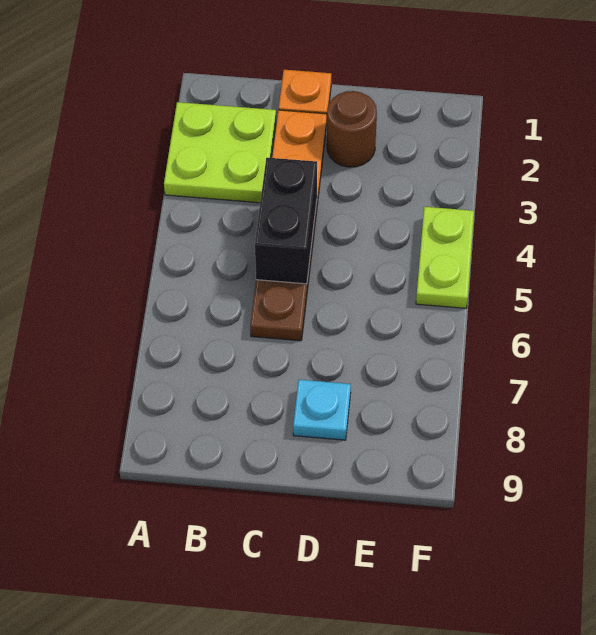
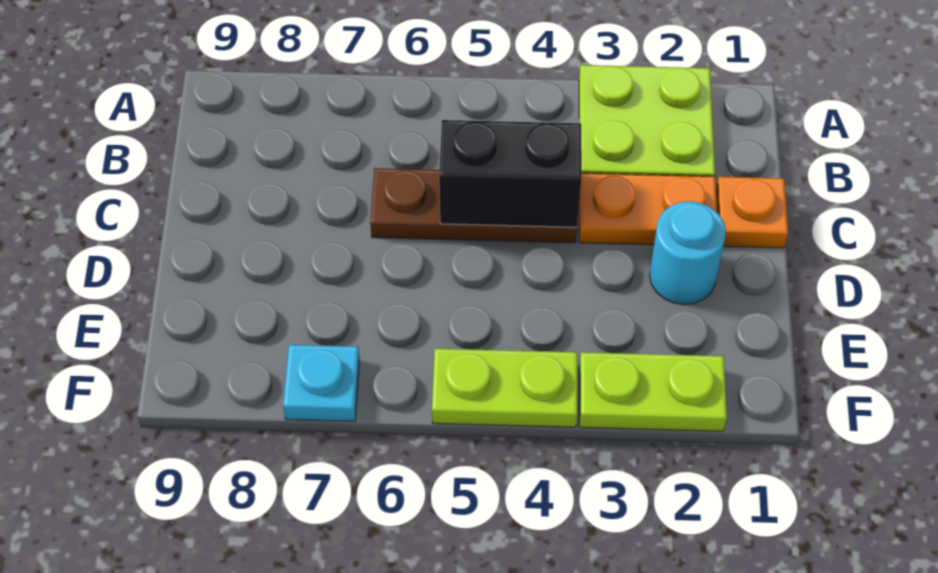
brown 1x1 round brick [327,91,377,167] -> cyan 1x1 round brick [649,201,726,305]
cyan 1x1 plate [293,380,351,440] -> cyan 1x1 plate moved to [283,345,360,421]
none -> lime 1x2 plate [579,352,727,431]

